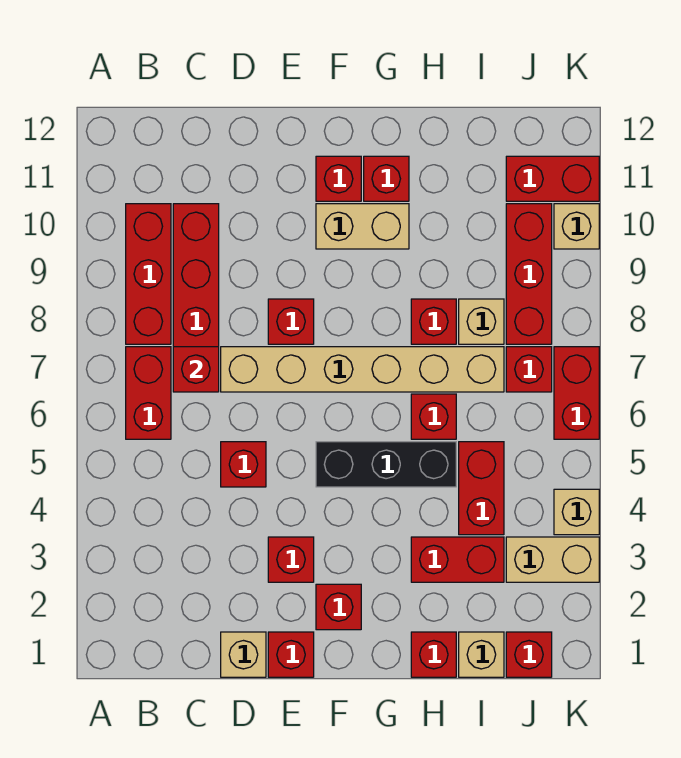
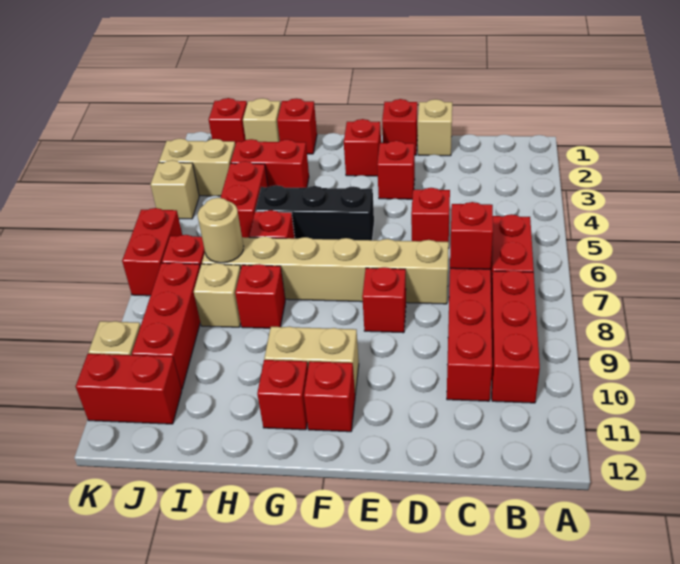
none -> tan 1x1 round brick [198,198,244,263]

